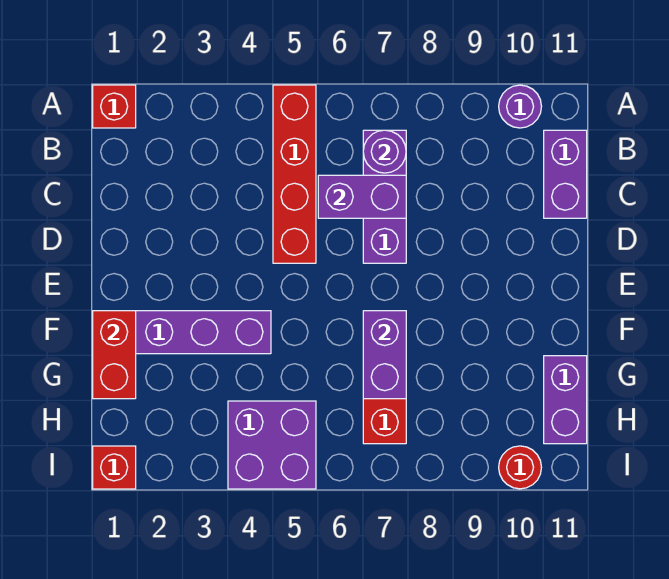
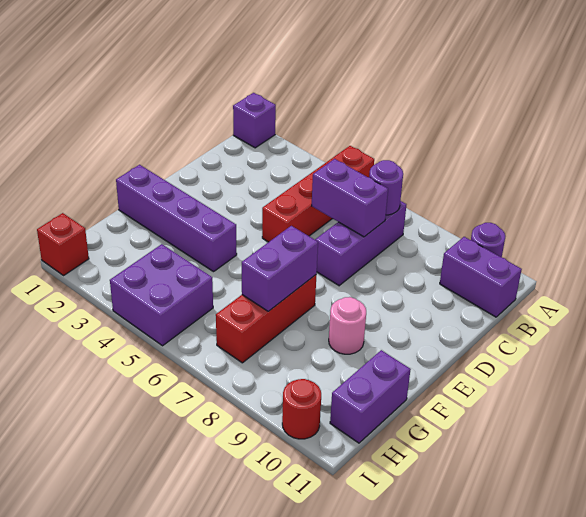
red 1x1 brick [93,85,136,128] -> purple 1x1 brick [233,93,276,148]
purple 1x2 brick [544,130,587,218] -> purple 1x2 brick turned to [440,237,522,317]
red 1x2 brick [93,311,136,399] -> none
none -> pink 1x1 round brick [329,297,366,354]

